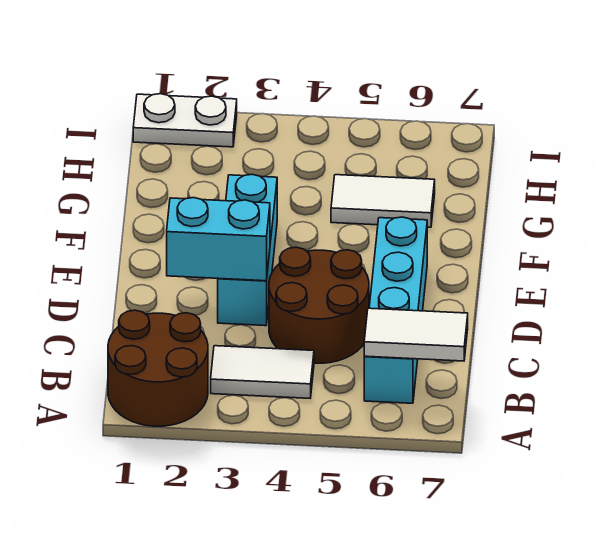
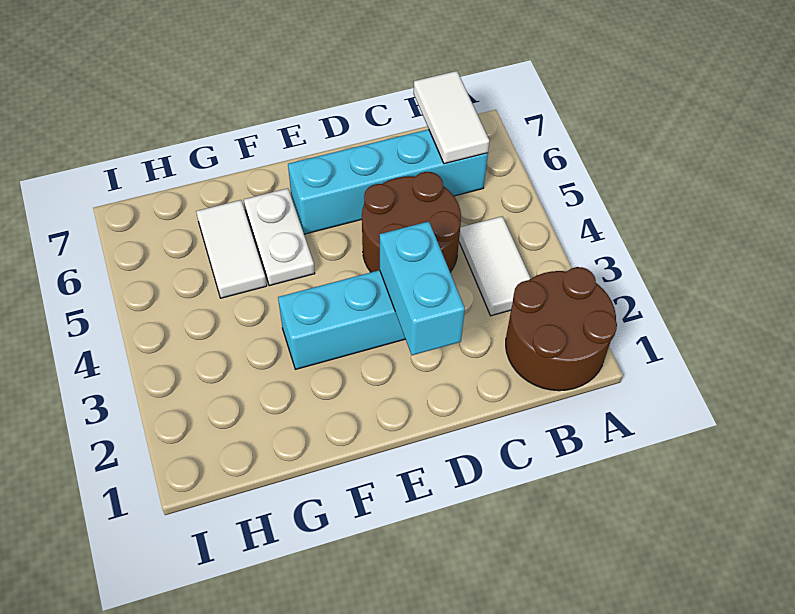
white 1x2 plate [133,94,237,147] -> white 1x2 plate moved to [244,188,315,286]

